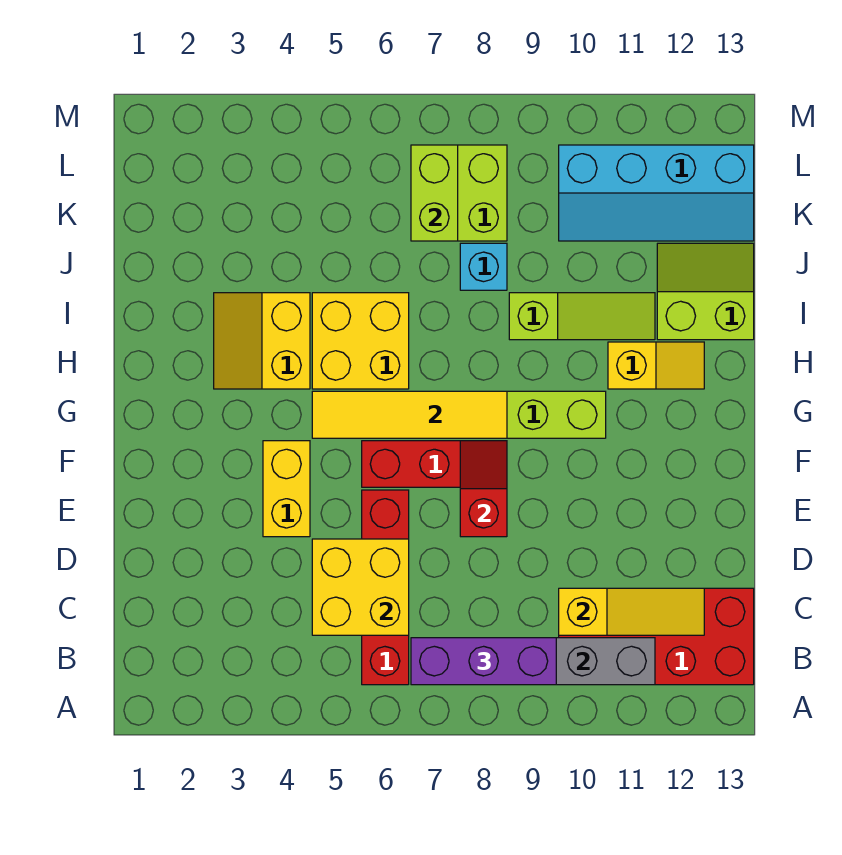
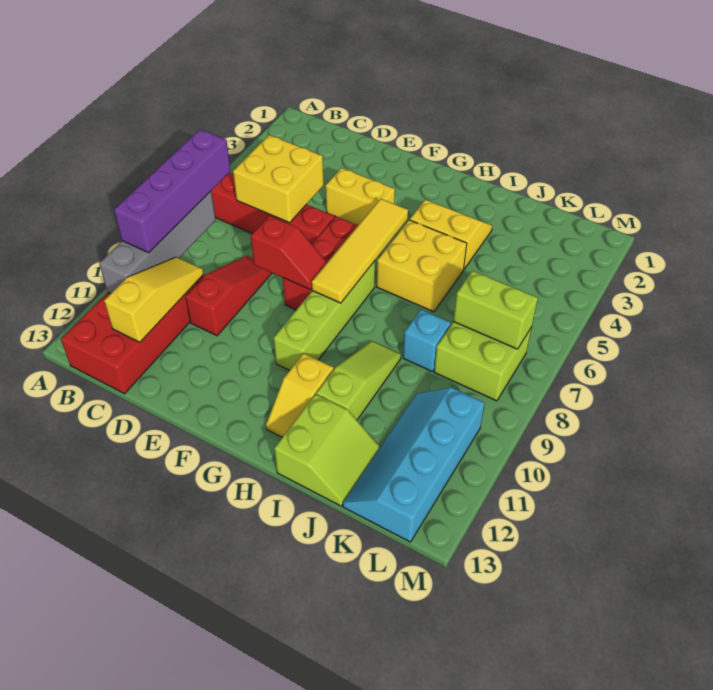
purple 1x3 brick [411,638,556,685] -> purple 1x4 brick [114,129,231,253]
yellow 1x3 slope [559,588,704,635] -> yellow 1x3 slope turned to [104,257,204,342]
none -> red 1x3 slope [185,256,272,336]
lime 1x3 slope [509,293,655,340] -> lime 1x3 slope turned to [316,341,401,420]

